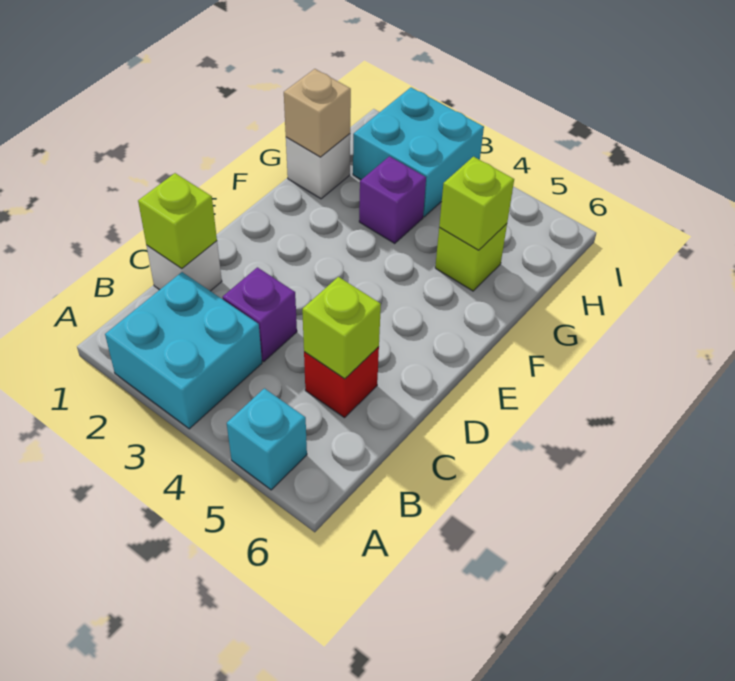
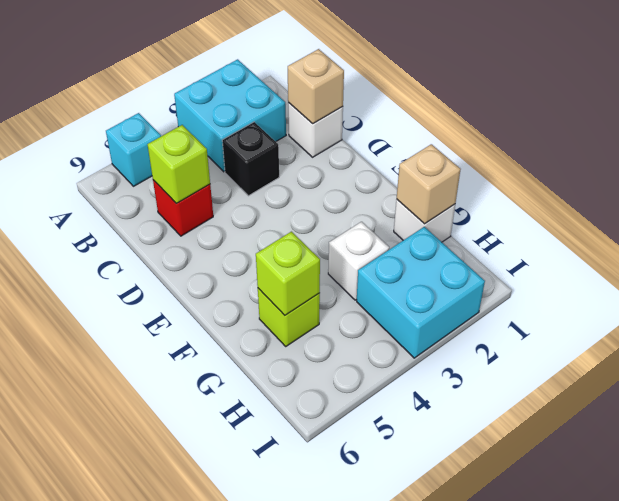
lime 1x1 brick [138,173,217,269] -> tan 1x1 brick [288,49,344,124]
purple 1x1 brick [223,267,297,361] -> black 1x1 brick [222,122,279,196]
purple 1x1 brick [359,156,426,243] -> white 1x1 brick [328,222,389,300]

